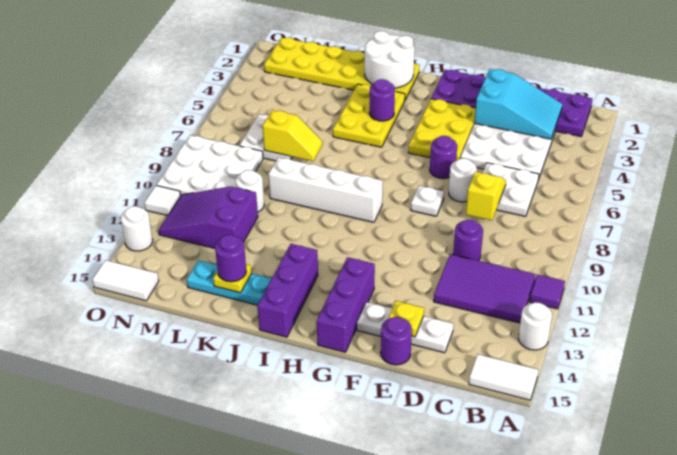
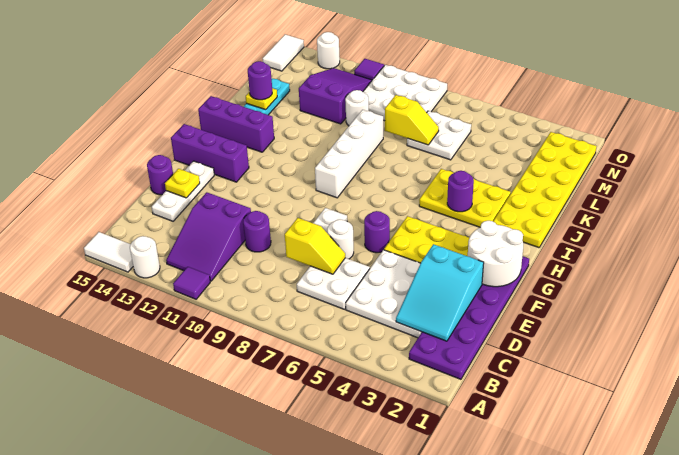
white 1x2 tile [469,354,538,400] -> white 1x2 tile turned to [84,232,133,272]
purple 2x3 tile [434,254,535,323] -> purple 2x3 slope [166,192,251,281]
white 2x2 round brick [365,31,415,88] -> white 2x2 round brick moved to [468,221,523,287]
yellow 1x2 slope [263,110,322,161] -> yellow 1x2 slope turned to [385,95,439,145]
white 1x1 tile [144,185,181,216] -> purple 1x1 tile [354,59,384,80]

